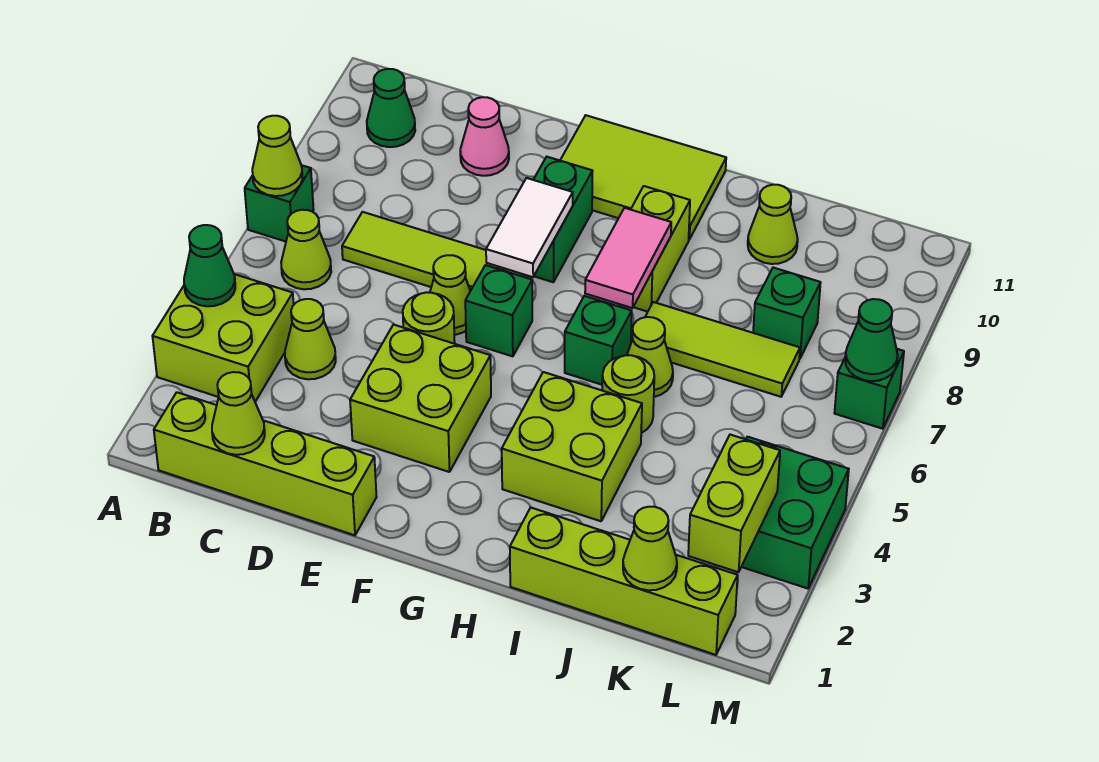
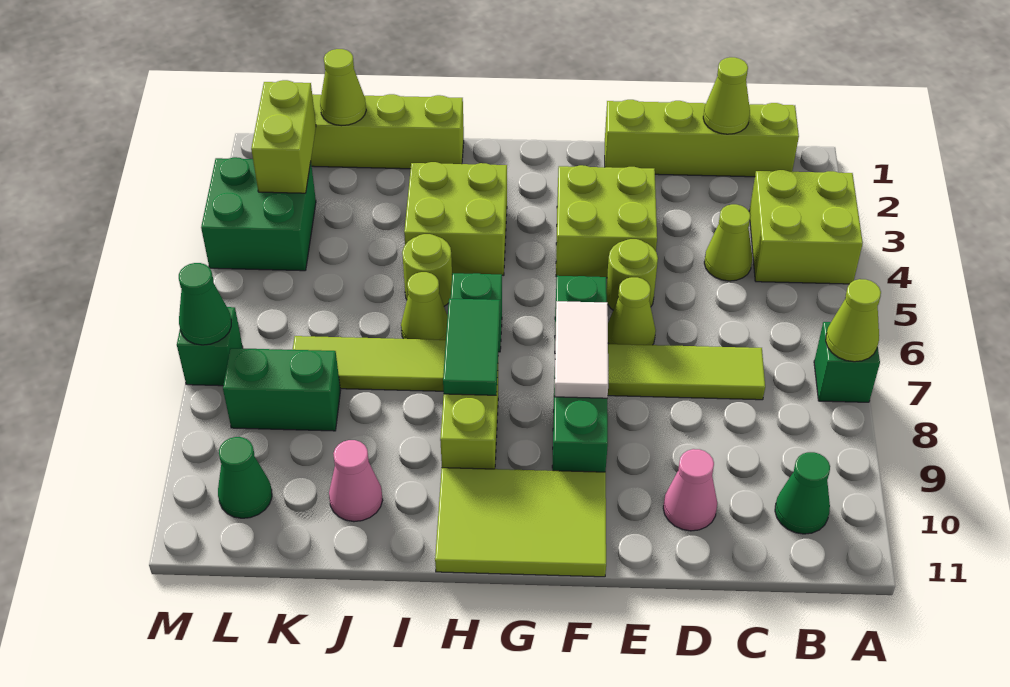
green 1x1 cone [184,225,235,306] -> green 1x1 cone moved to [218,437,272,518]
lime 1x1 cone [281,210,331,289] -> none
pink 1x2 tile [585,208,671,308] -> green 1x2 tile [443,299,500,395]
lime 1x1 cone [748,185,798,264] -> pink 1x1 cone [329,440,383,522]
green 1x1 brick [753,268,821,359] -> green 1x2 brick [223,348,341,431]

